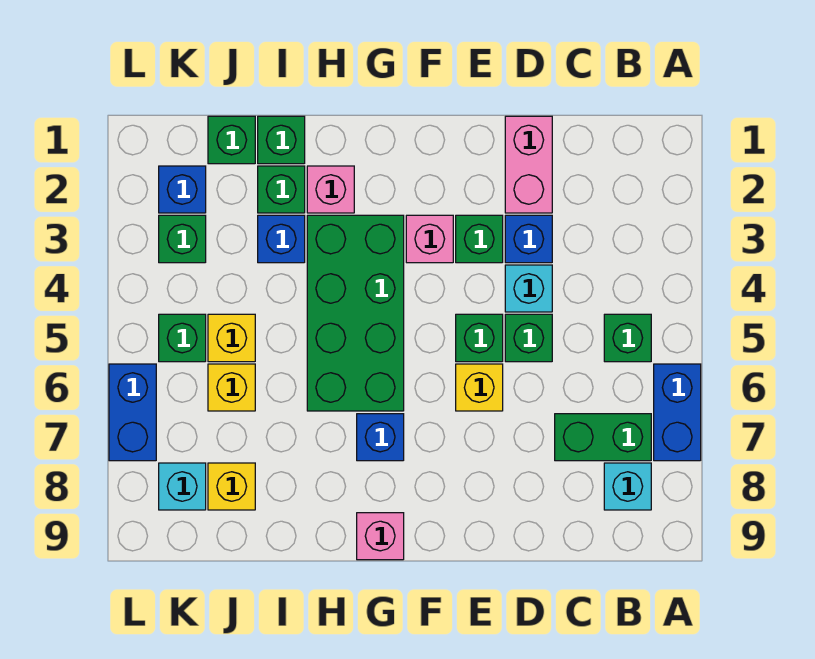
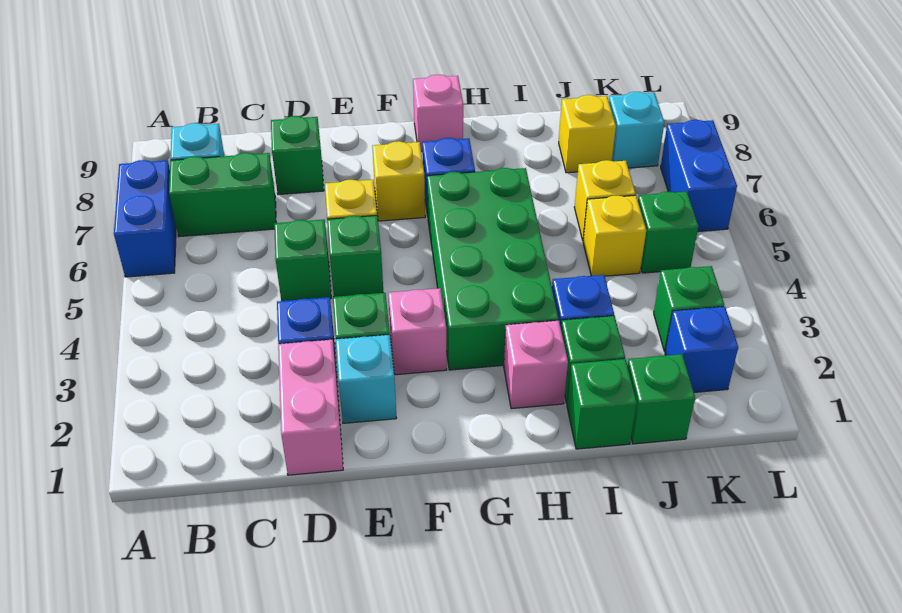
green 1x1 brick [604,314,651,362] -> green 1x1 brick moved to [271,116,324,195]
cyan 1x1 brick [505,265,552,312] -> cyan 1x1 brick moved to [336,335,396,423]
none -> yellow 1x1 brick [372,141,425,221]

